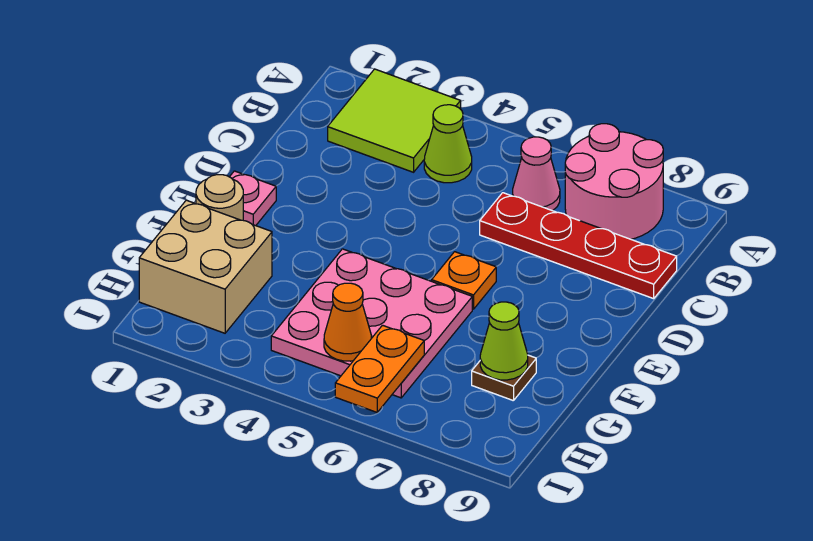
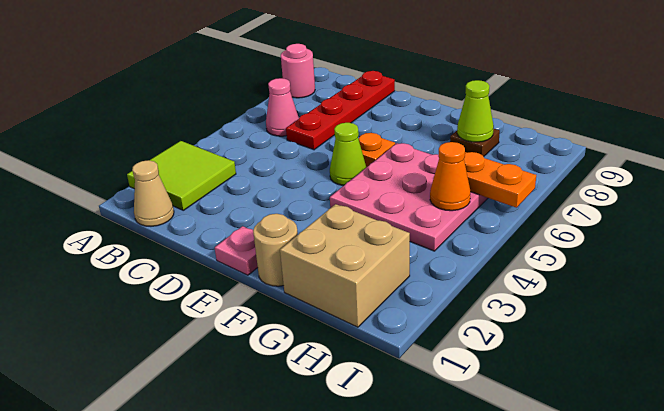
pink 2x2 round brick [565,124,663,239] -> pink 1x1 round brick [281,44,315,98]
none -> tan 1x1 cone [132,160,174,226]
lime 1x1 cone [424,105,472,183] -> lime 1x1 cone moved to [330,123,366,186]

